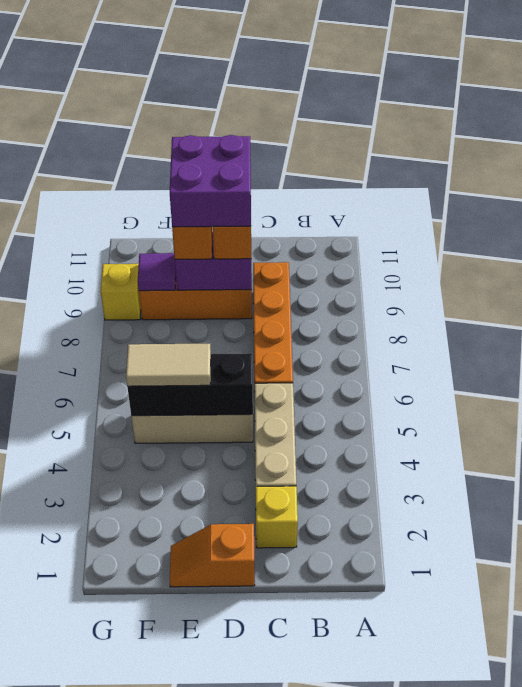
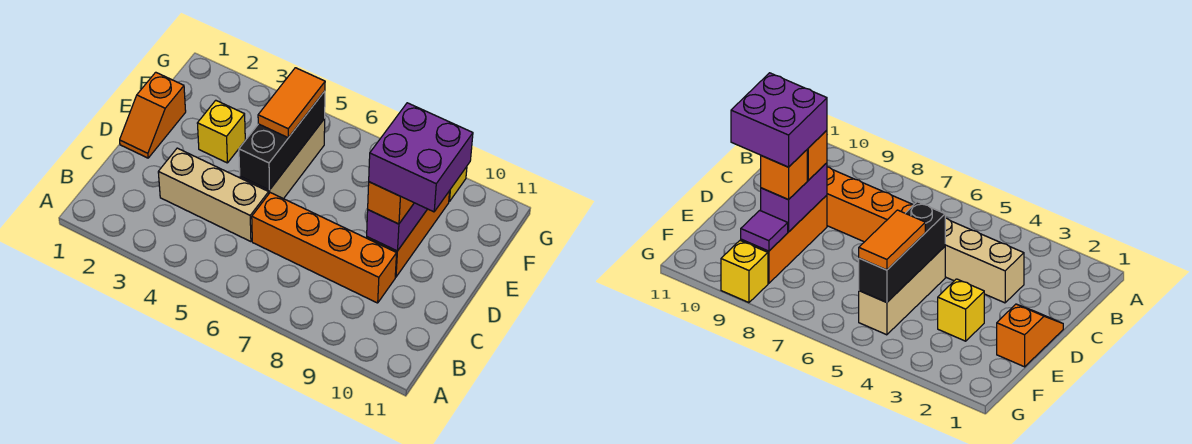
yellow 1x1 brick [256,486,298,548] -> yellow 1x1 brick moved to [197,100,245,163]
orange 1x2 slope [170,524,255,587] -> orange 1x2 slope turned to [120,72,186,158]
tan 1x2 tile [126,344,211,386] -> orange 1x2 tile [258,68,325,138]

